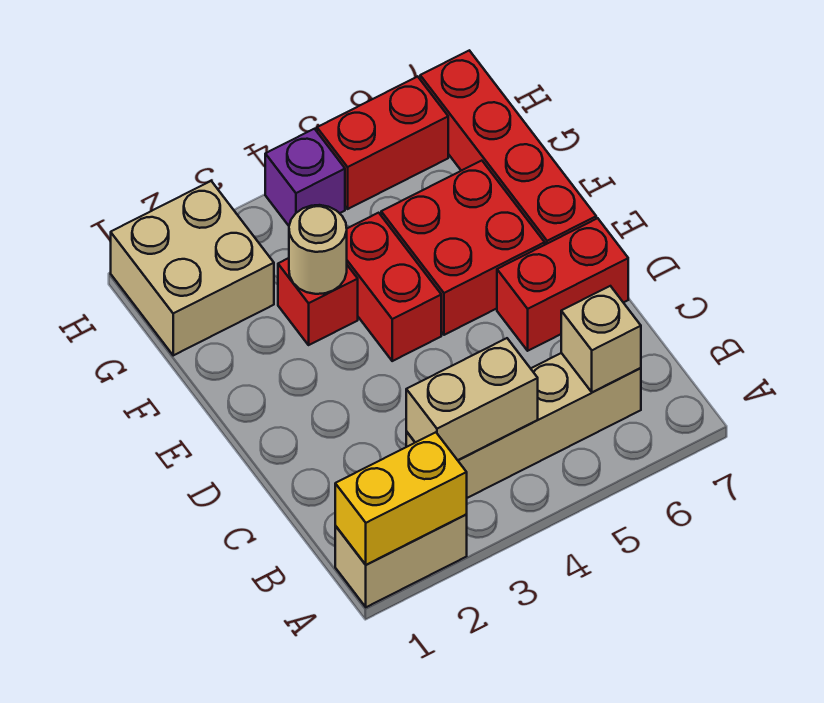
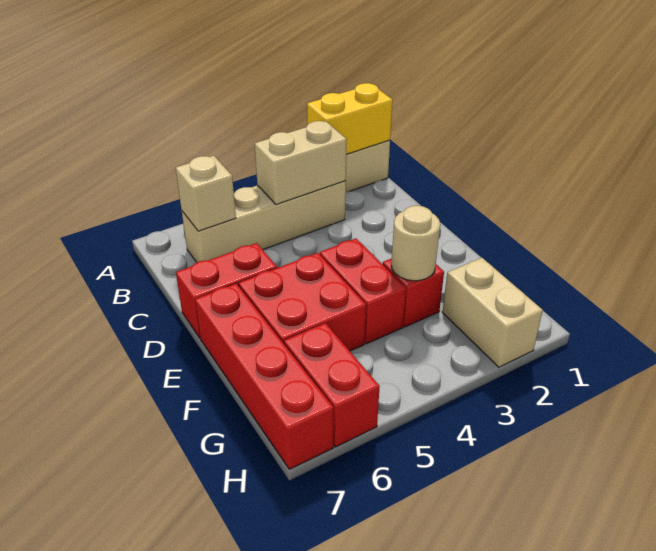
tan 2x2 brick [111,181,274,355] -> tan 1x2 brick [442,258,543,367]
purple 1x1 brick [265,129,345,226] -> none
red 1x2 brick [317,76,448,209] -> red 1x2 brick turned to [284,323,380,447]

